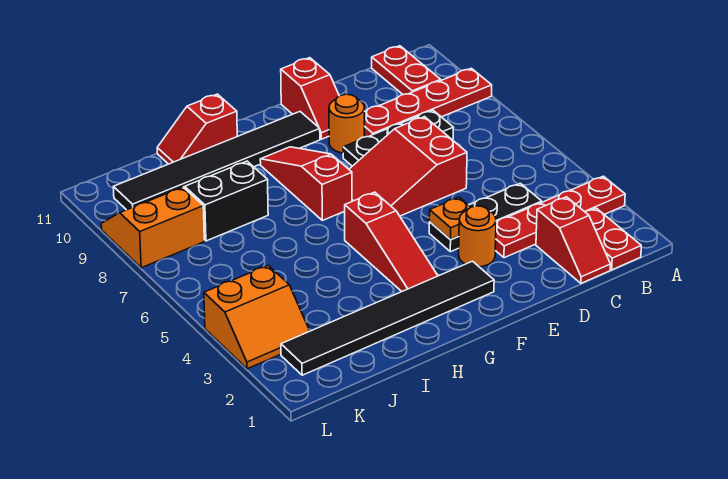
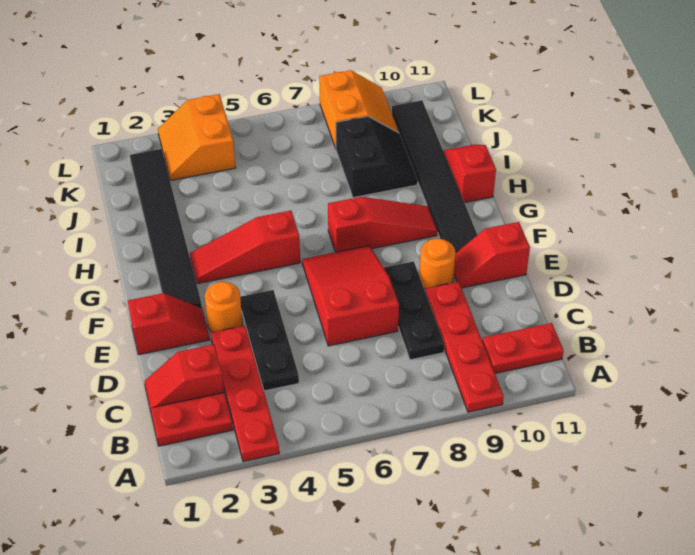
none -> red 1x2 slope [128,293,210,355]
orange 1x1 plate [429,197,471,240] -> none

